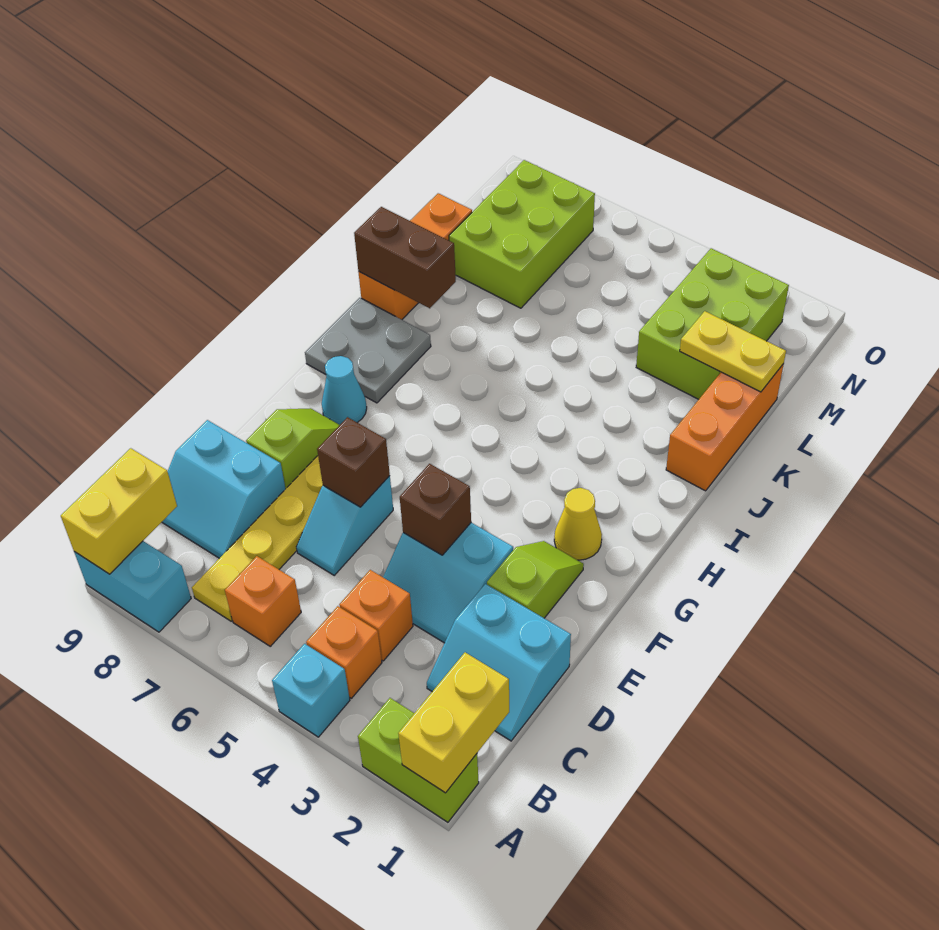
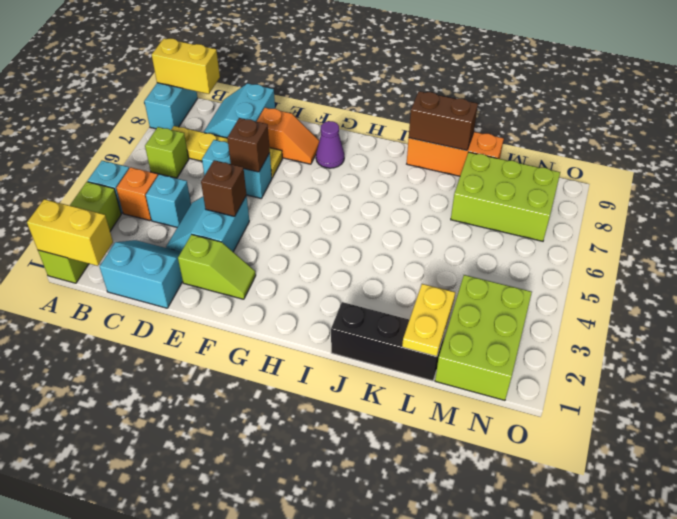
lime 1x2 brick [358,698,479,822] -> lime 1x3 brick [38,182,121,283]
orange 1x1 brick [225,556,301,646] -> lime 1x1 brick [145,127,189,178]
cyan 2x2 slope [427,584,571,741] -> cyan 2x2 slope turned to [100,240,183,308]
orange 1x1 brick [339,570,413,661] -> cyan 1x1 brick [146,174,191,227]
cyan 1x2 slope [296,476,393,575] -> cyan 1x2 brick [202,140,272,198]
lime 1x2 slope [246,408,339,489] -> orange 1x2 slope [257,108,319,164]
yellow 1x1 cone [554,488,602,560] -> none
cyan 1x1 cone [322,356,367,425] -> purple 1x1 cone [316,121,344,168]
grey 2x2 plate [305,298,431,403] -> none
orange 1x3 brick [666,364,784,491] -> black 1x3 brick [331,302,445,381]
brown 1x2 brick [354,207,456,308] -> brown 1x2 brick turned to [409,91,478,150]
lime 2x3 brick [636,248,789,399] -> lime 2x3 brick turned to [435,275,532,400]

